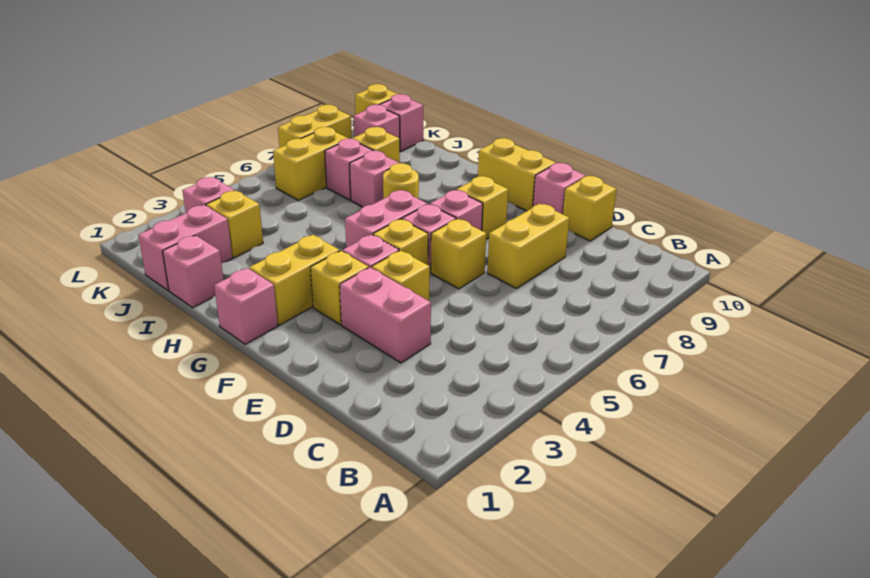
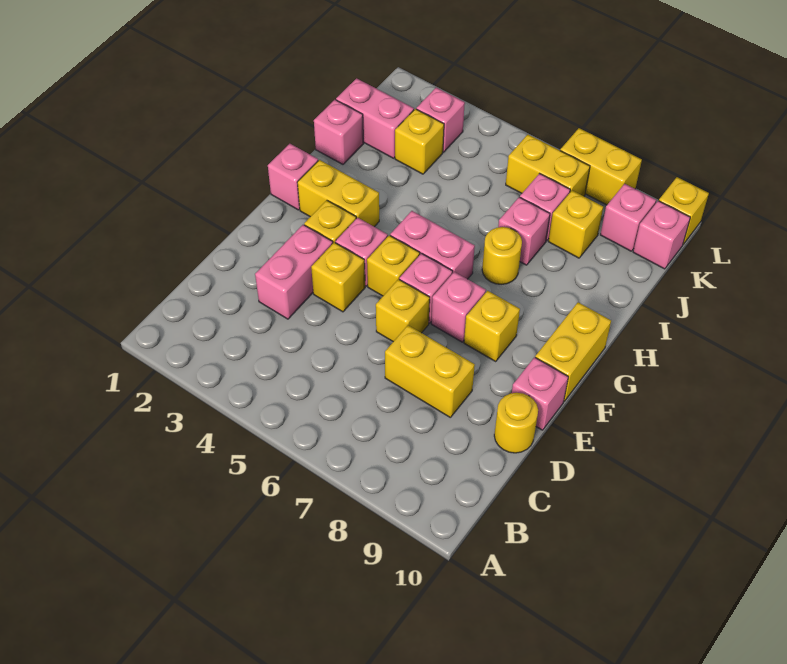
yellow 1x1 brick [563,176,617,241] -> yellow 1x1 round brick [494,393,538,453]

